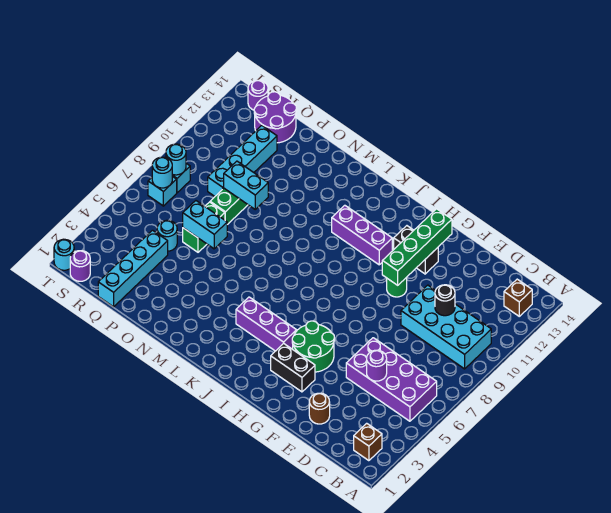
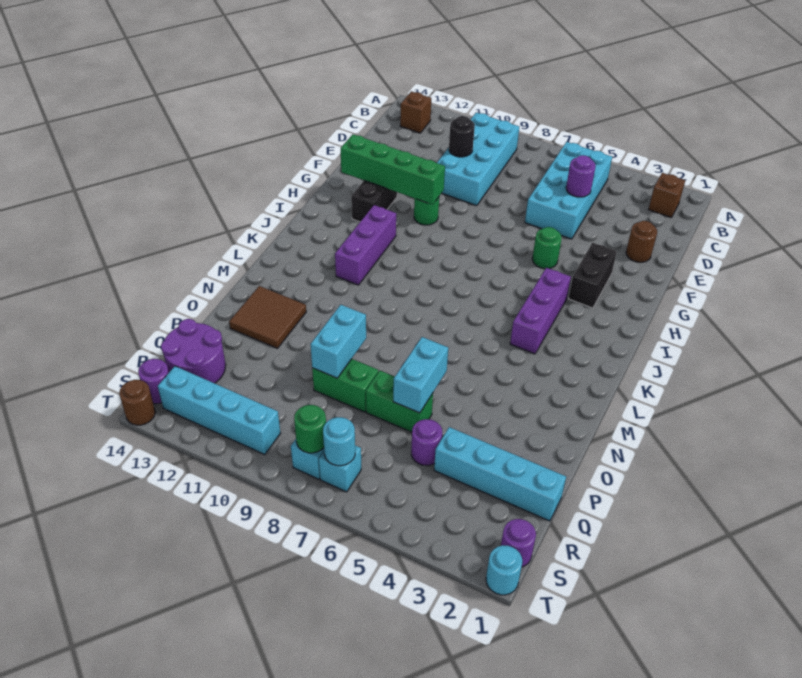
purple 2x4 brick [346,338,437,421] -> cyan 2x4 brick [525,142,612,239]
green 2x2 round brick [292,321,335,372] -> green 1x1 round brick [532,227,562,269]
none -> brown 2x2 tile [229,286,306,348]
cyan 1x1 round brick [157,220,177,251] -> purple 1x1 round brick [411,419,442,466]
cyan 1x4 brick [208,126,277,196] -> cyan 1x4 brick moved to [158,366,281,454]
cyan 1x1 round brick [166,144,186,175] -> green 1x1 round brick [294,405,326,453]
none -> brown 1x1 round brick [119,380,155,425]

